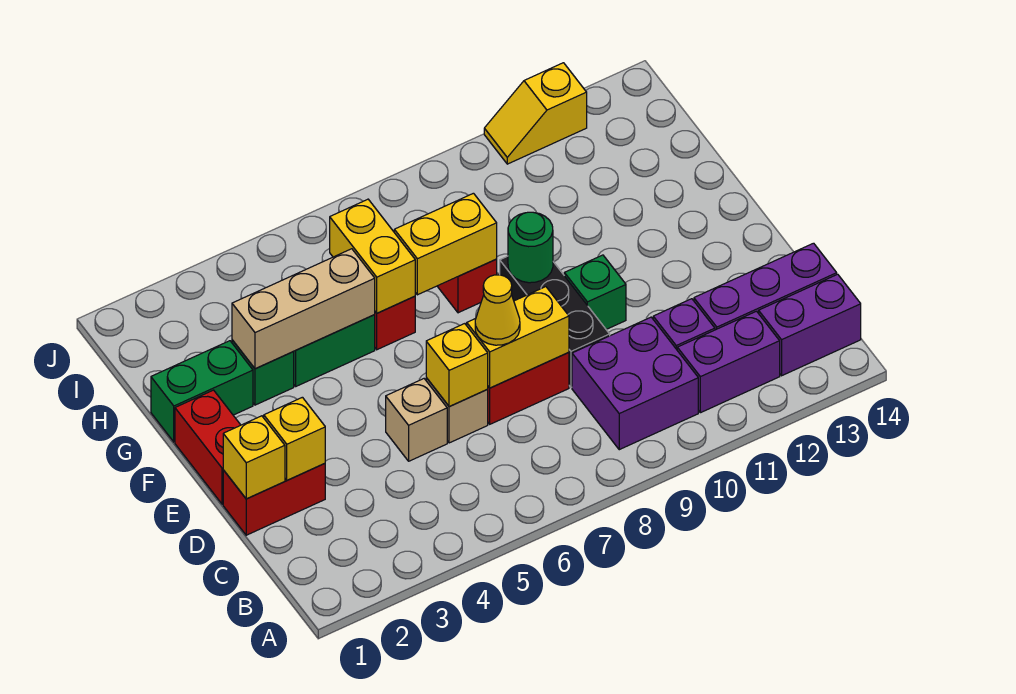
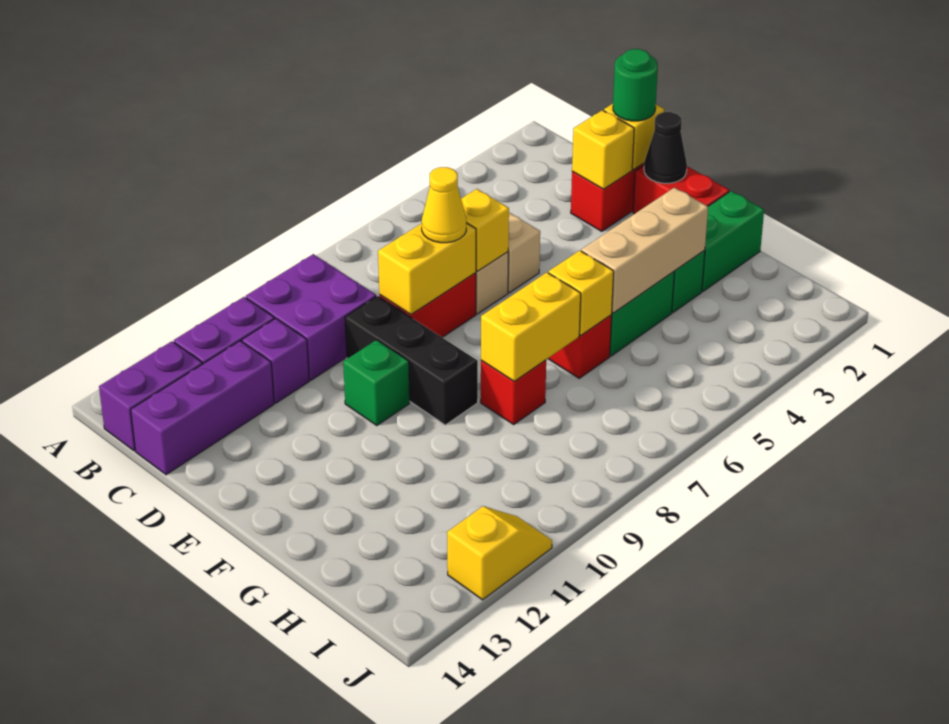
none -> black 1x1 cone [644,112,687,183]
green 1x1 round brick [508,212,553,283] -> green 1x1 round brick moved to [613,49,658,121]
yellow 1x2 brick [330,199,415,313] -> yellow 1x1 brick [548,251,614,335]

